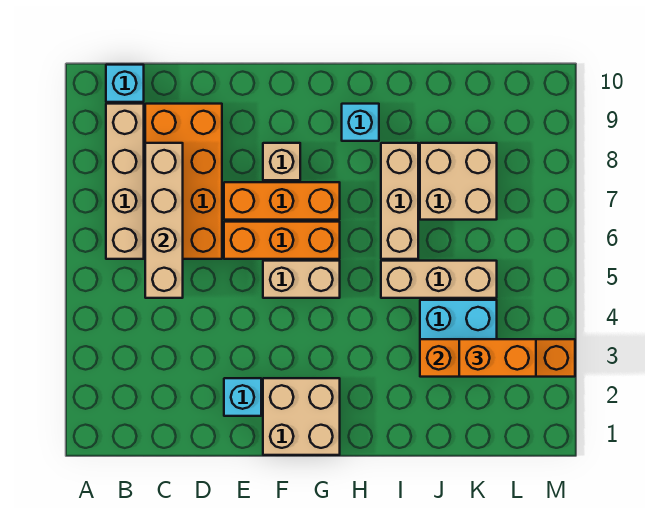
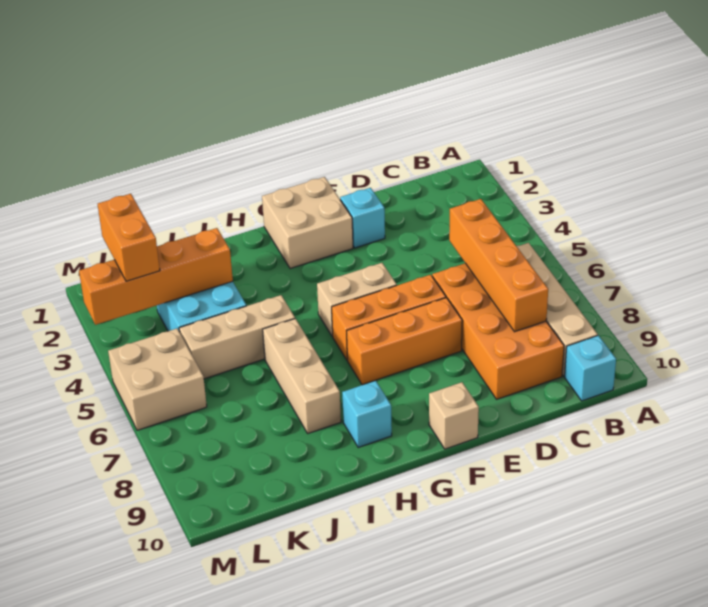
tan 1x4 brick [145,143,183,298] -> orange 1x4 brick [449,199,548,332]
tan 1x1 brick [263,143,300,180] -> tan 1x1 brick moved to [429,382,479,449]
tan 2x2 brick [420,143,497,220] -> tan 2x2 brick moved to [108,329,207,430]
orange 1x2 brick [459,339,536,377] -> orange 1x2 brick turned to [98,194,160,281]

